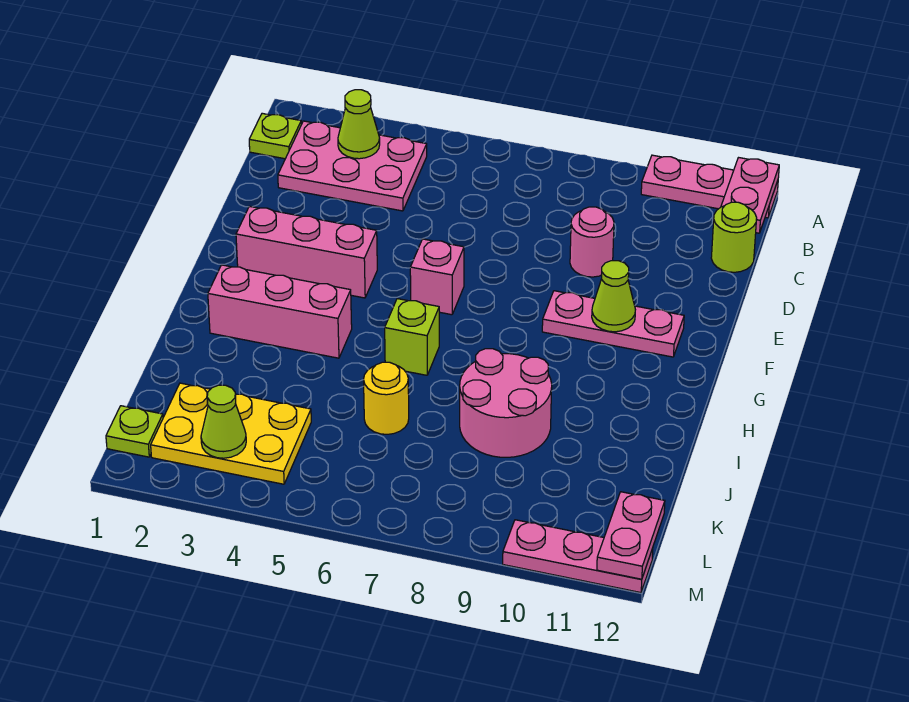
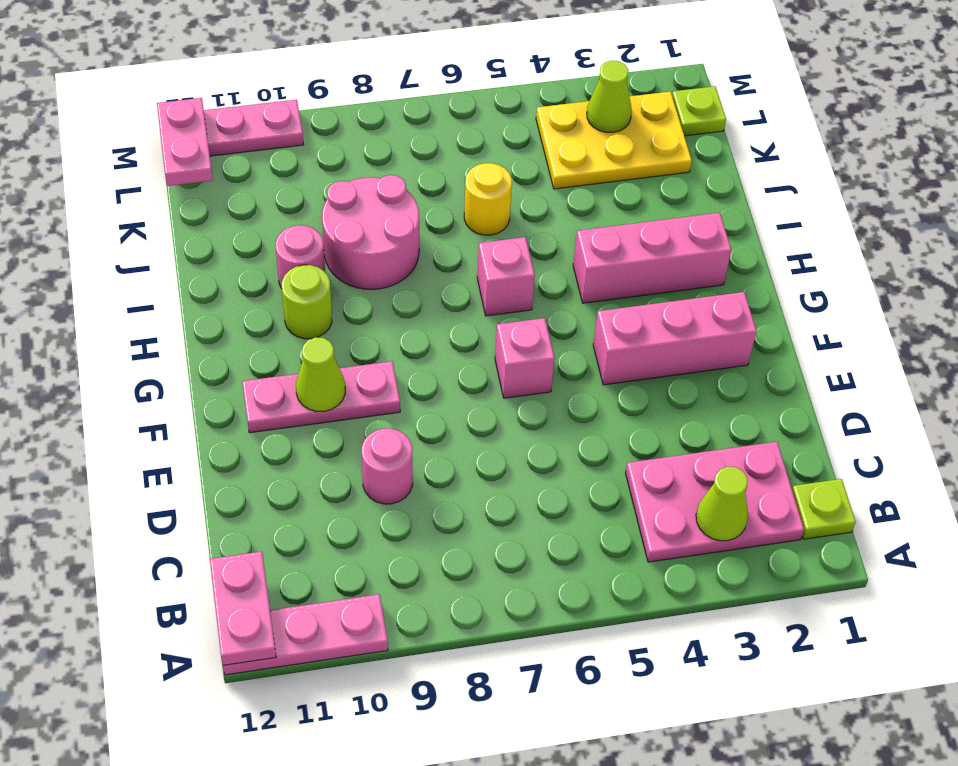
lime 1x1 round brick [711,202,757,272] -> lime 1x1 round brick moved to [282,265,332,339]
lime 1x1 brick [385,299,439,375] -> pink 1x1 brick [477,237,535,316]
none -> pink 1x1 round brick [275,225,325,289]

